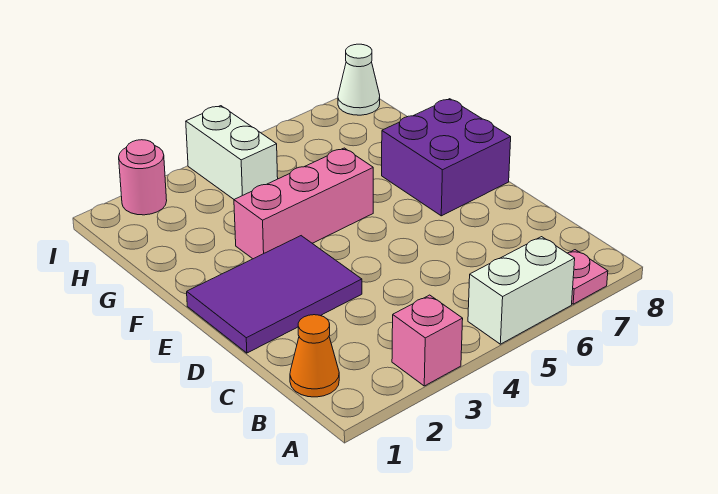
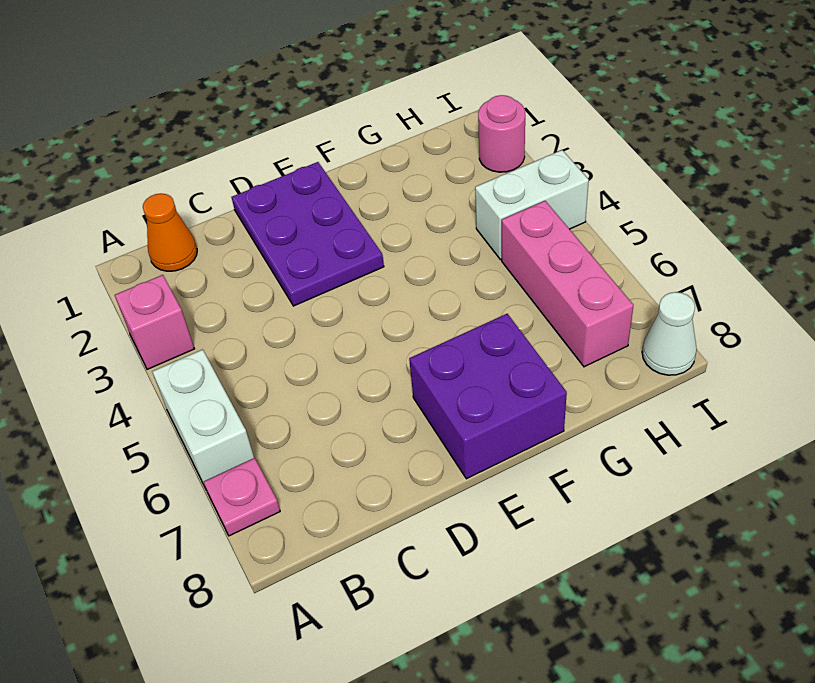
purple 2x3 tile [187,236,362,353] -> purple 2x3 plate [232,162,384,306]
pink 1x3 brick [234,148,373,259] -> pink 1x3 brick moved to [502,201,633,367]

